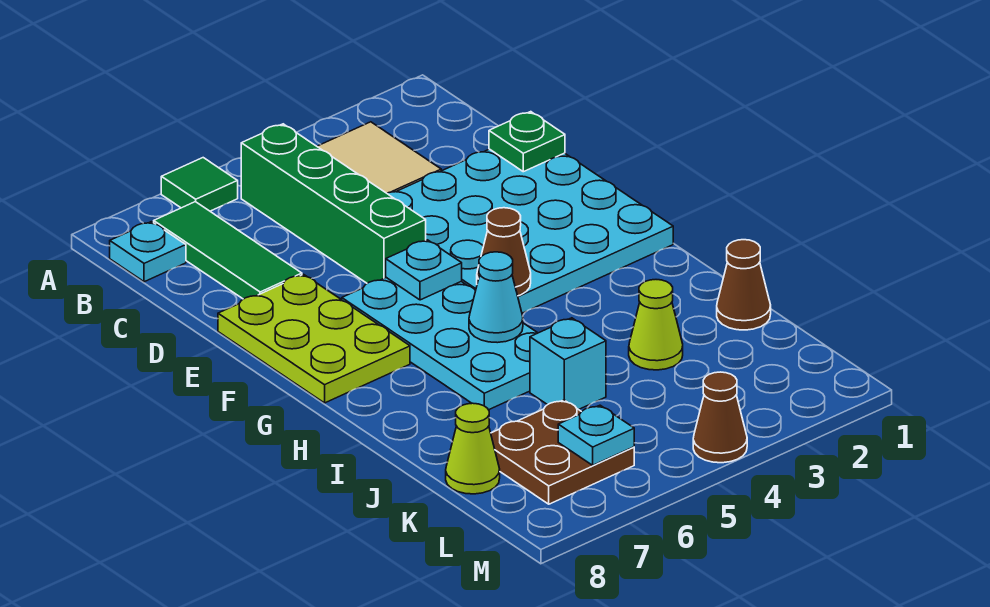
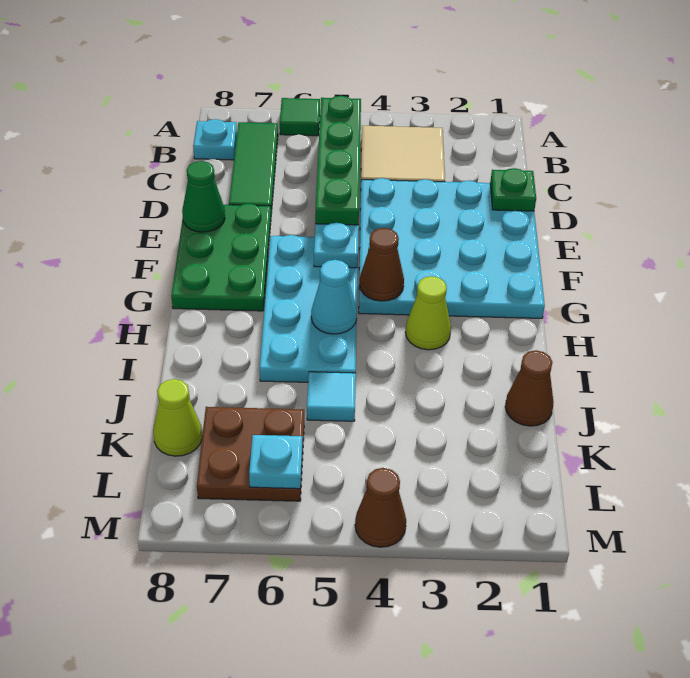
lime 2x3 plate [218,274,410,403] -> green 2x3 plate [171,204,271,311]
none -> green 1x1 cone [182,161,225,232]
lime 1x1 cone [629,280,683,370] -> lime 1x1 cone moved to [406,276,451,350]
cyan 1x1 brick [530,318,606,410] -> cyan 1x1 tile [307,372,356,421]

